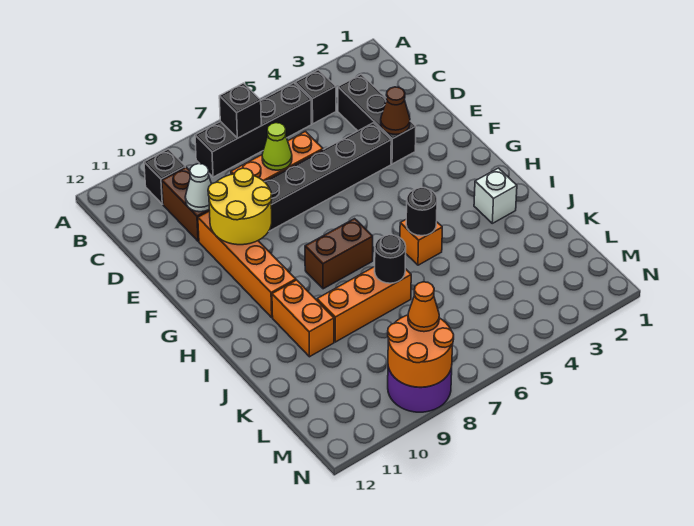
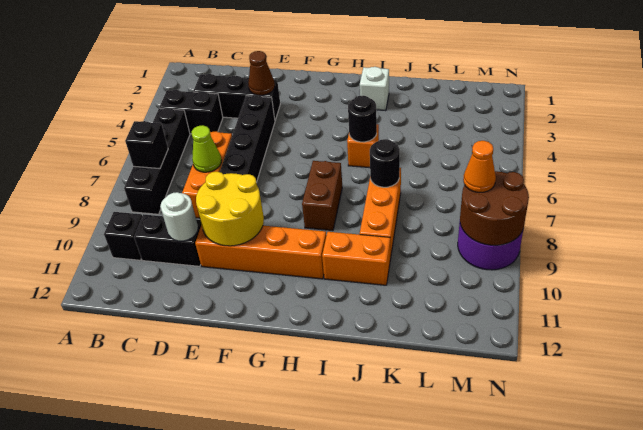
black 1x1 brick [295,70,336,124] -> black 1x2 brick [159,90,223,134]
brown 1x2 brick [162,167,210,241] -> black 1x2 brick [134,214,201,266]
white 1x1 cone [185,164,212,212] -> white 1x1 round brick [160,192,198,241]
orange 2x2 round brick [388,315,454,387] -> brown 2x2 round brick [460,171,529,245]

